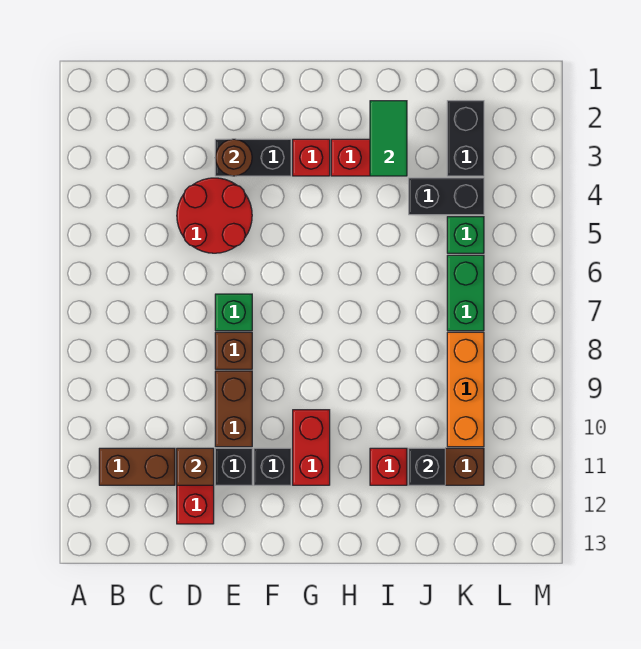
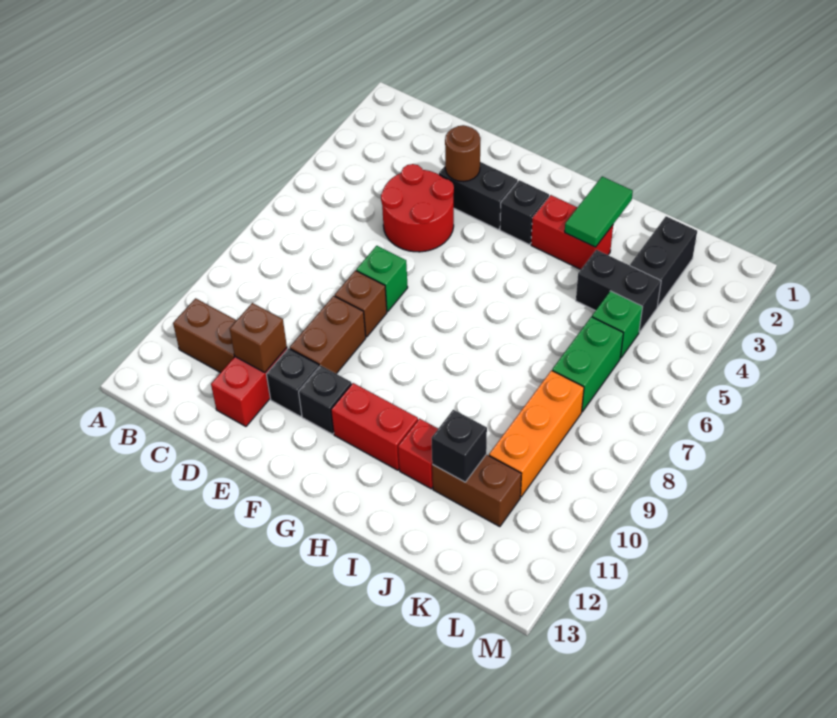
red 1x1 brick [293,139,330,176] -> black 1x1 brick [500,180,549,245]
red 1x2 brick [293,410,330,485] -> red 1x2 brick turned to [331,383,418,470]

